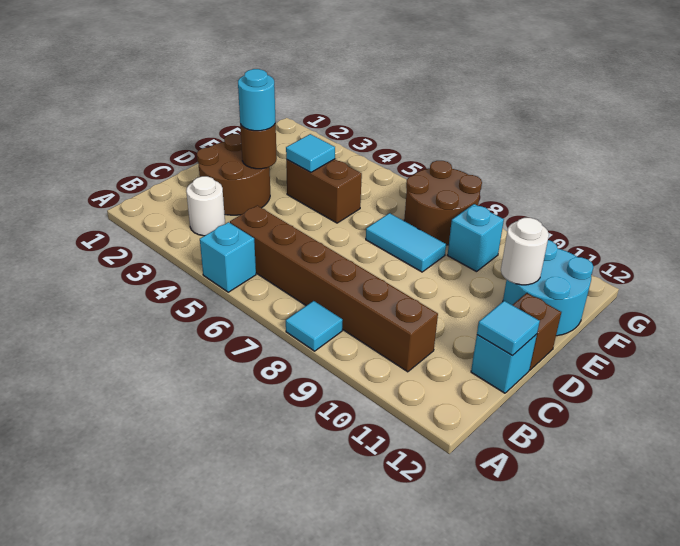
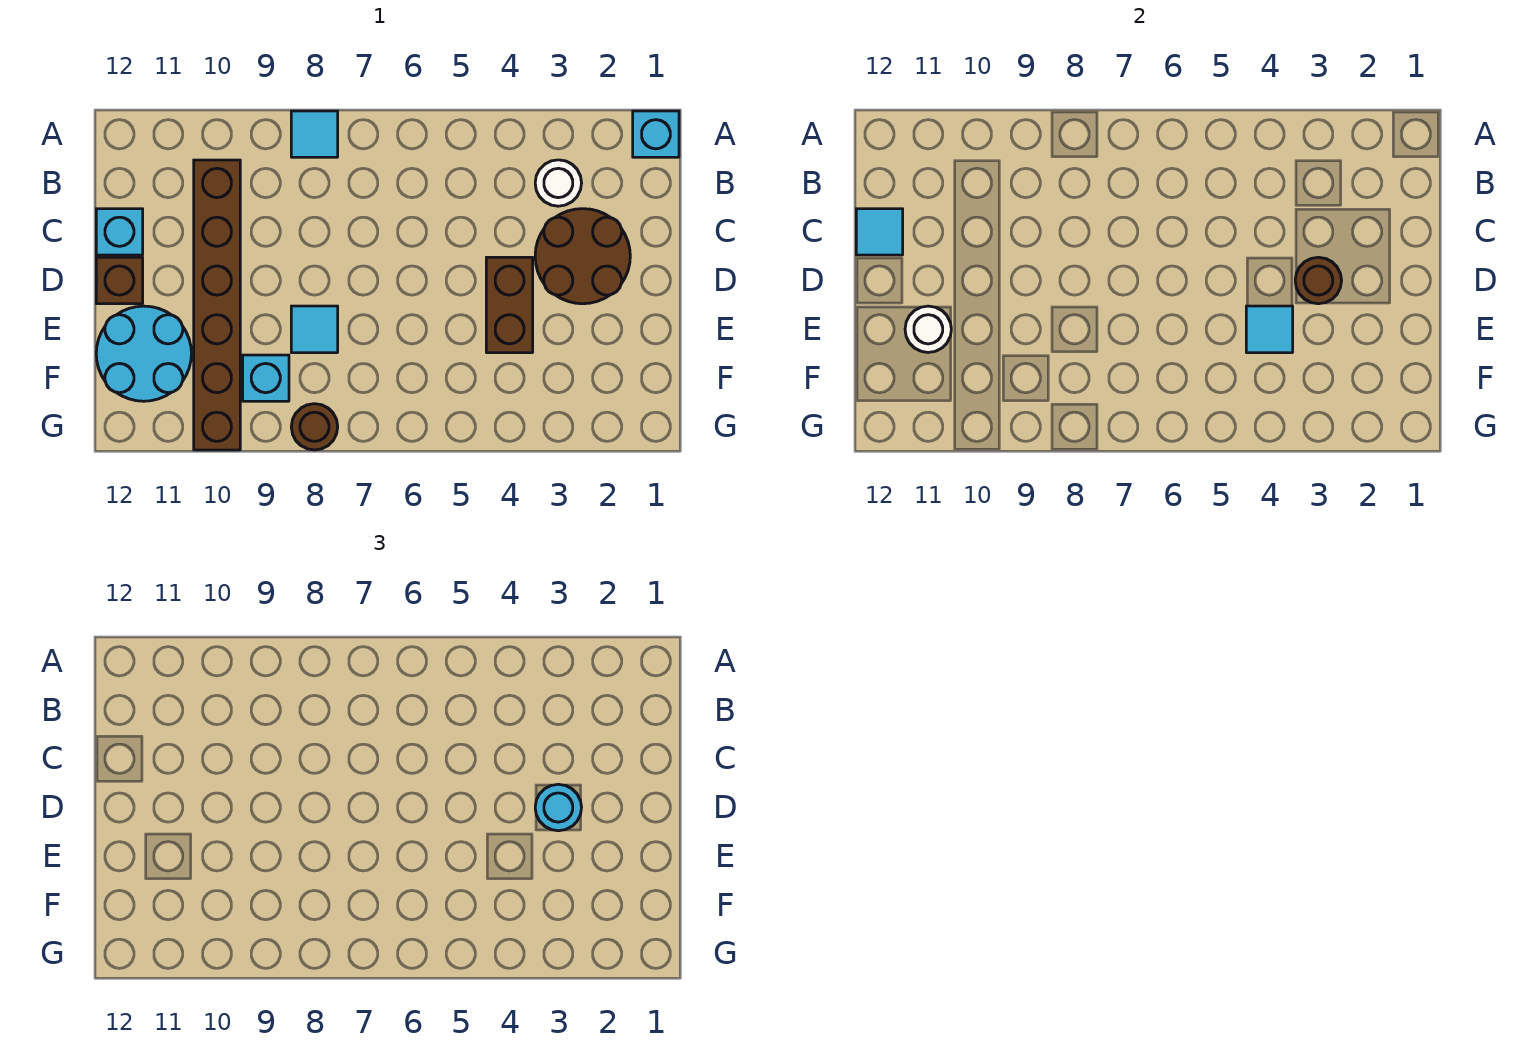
cyan 1x1 brick [200,222,256,292] -> cyan 1x1 brick moved to [633,111,679,157]
brown 1x6 brick [230,206,438,372] -> brown 1x6 brick turned to [194,160,240,450]
brown 1x2 brick [286,159,362,223] -> brown 1x2 brick turned to [486,257,533,353]
cyan 1x2 tile [366,213,446,272] -> cyan 1x1 tile [291,306,338,353]
brown 2x2 round brick [404,161,482,245] -> brown 1x1 round brick [291,404,338,450]

